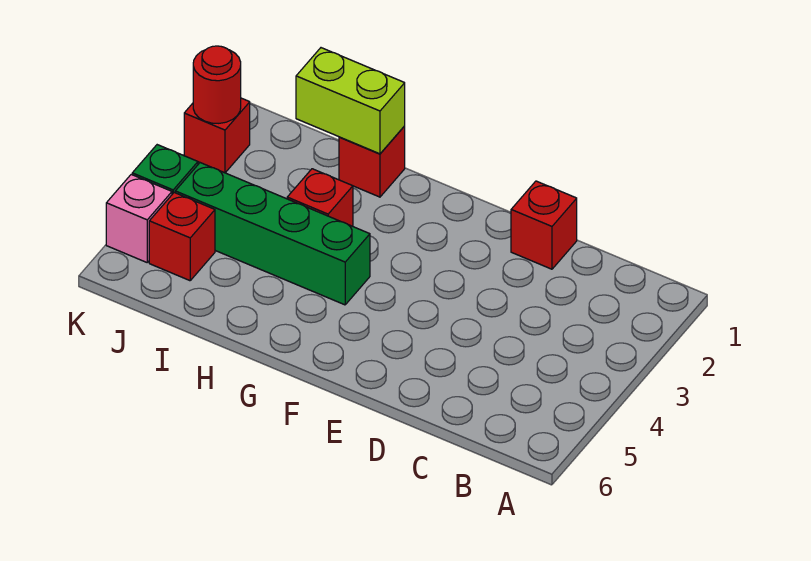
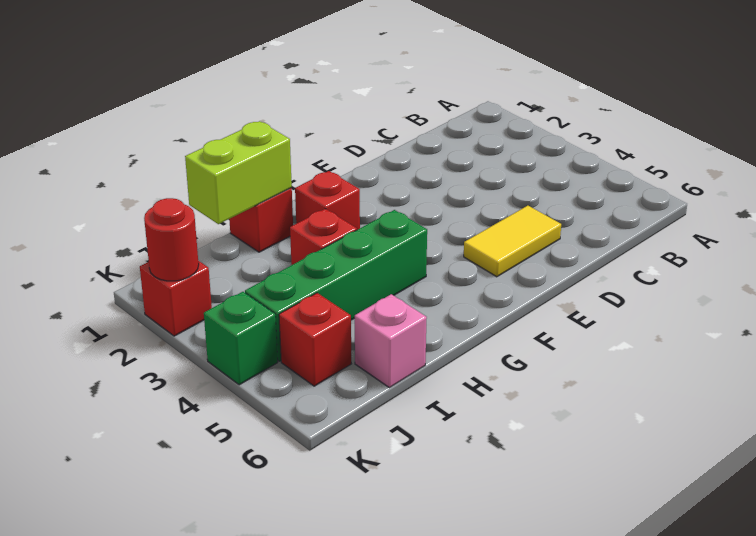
red 1x1 brick [511,181,577,269] -> red 1x1 brick moved to [295,171,360,230]
none -> yellow 1x2 tile [464,206,561,277]
pink 1x1 brick [106,174,172,262] -> pink 1x1 brick moved to [355,294,427,388]

